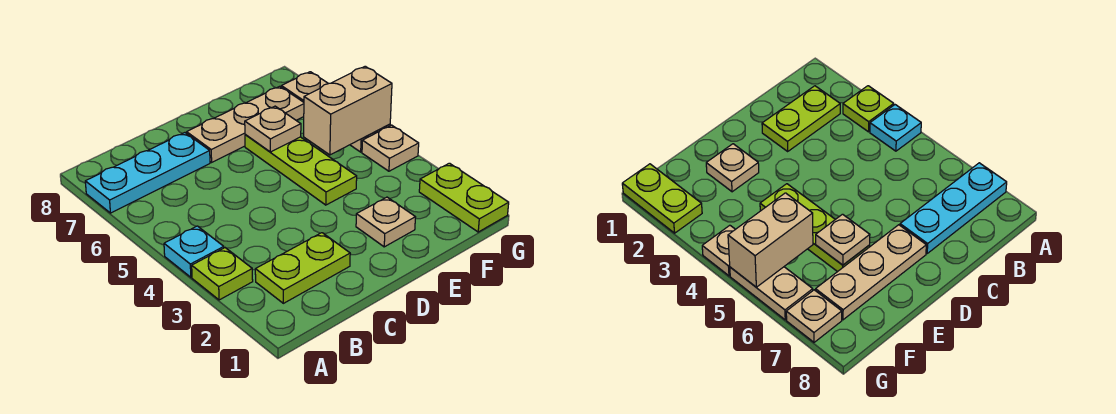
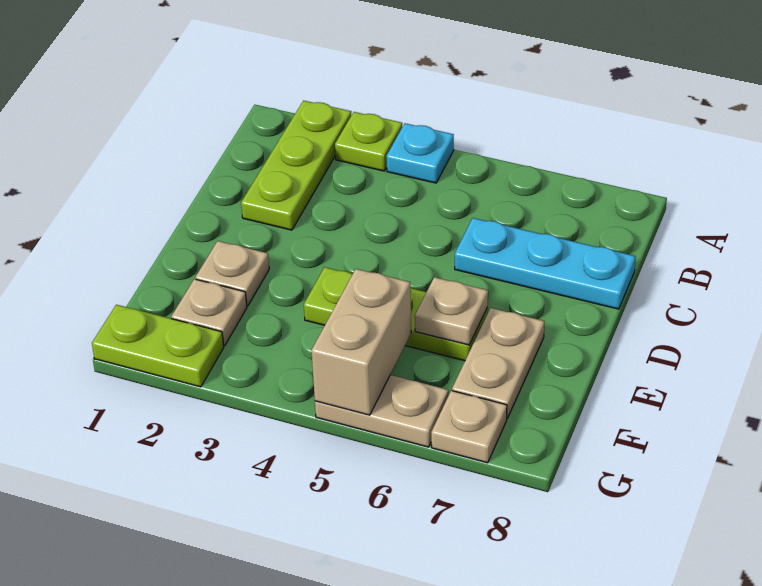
cyan 1x3 plate [85,133,210,213] -> cyan 1x3 plate turned to [455,218,636,309]
lime 1x2 plate [255,233,350,303] -> lime 1x3 plate [241,101,351,230]
tan 1x3 plate [187,86,304,162] -> tan 1x2 plate [452,308,545,418]
tan 1x1 plate [362,125,419,171] -> tan 1x1 plate moved to [171,279,247,346]

